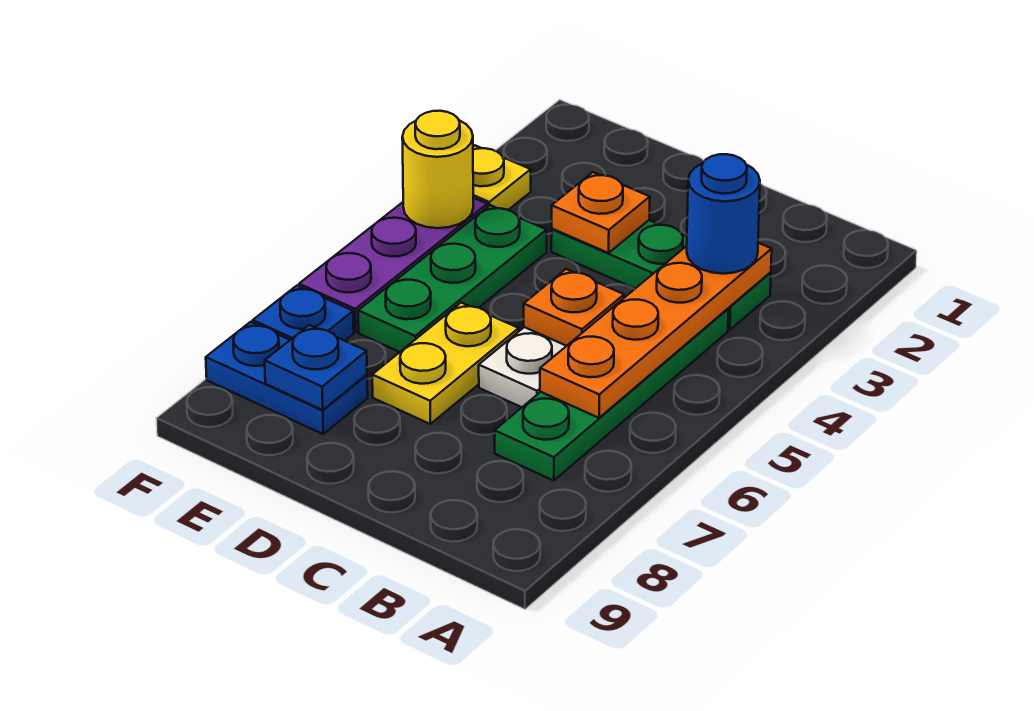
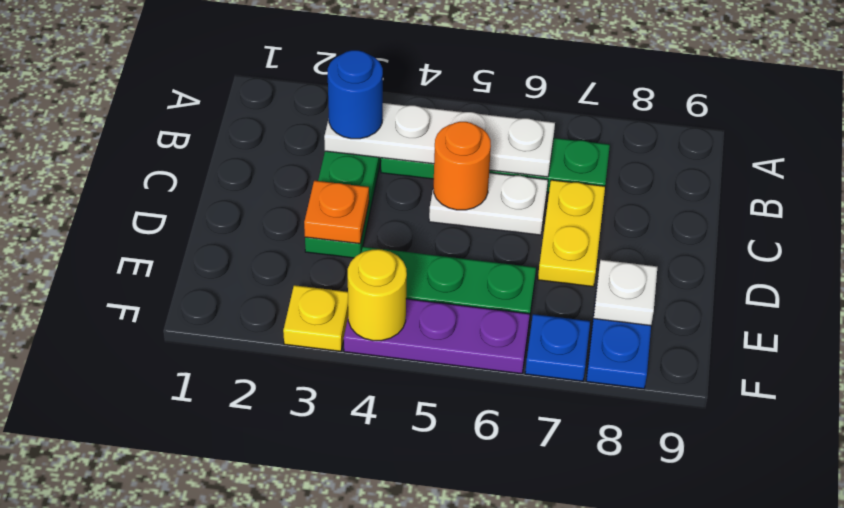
orange 1x4 plate [540,243,772,418] -> white 1x4 plate [324,103,555,177]
orange 1x1 plate [524,269,624,346] -> orange 1x1 round brick [433,122,491,210]
yellow 1x2 plate [372,303,519,424] -> yellow 1x2 plate turned to [538,180,605,287]
blue 1x1 plate [265,325,367,410] -> white 1x1 plate [594,260,657,326]

